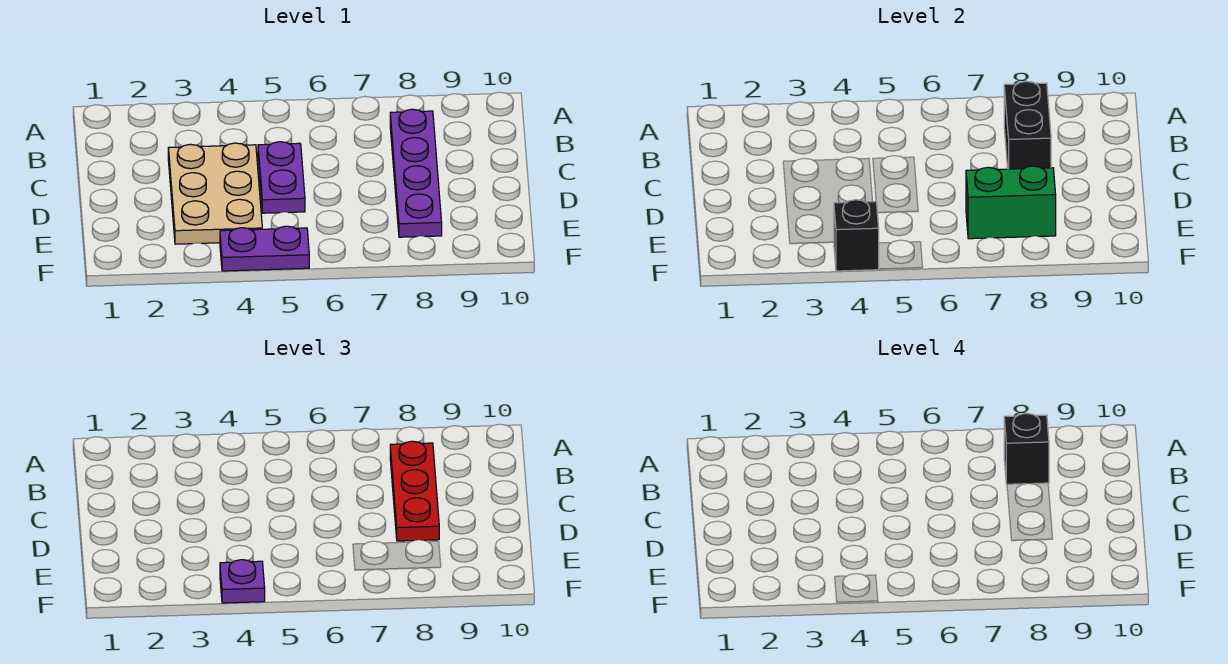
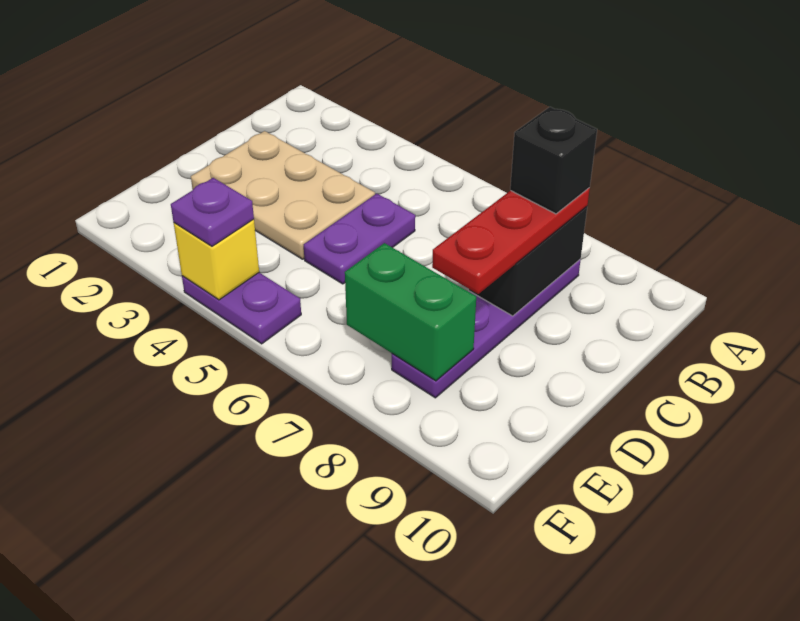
tan 2x3 plate [168,143,262,244] -> tan 2x3 plate turned to [191,131,375,259]
black 1x1 brick [834,200,879,271] -> yellow 1x1 brick [174,219,259,300]

